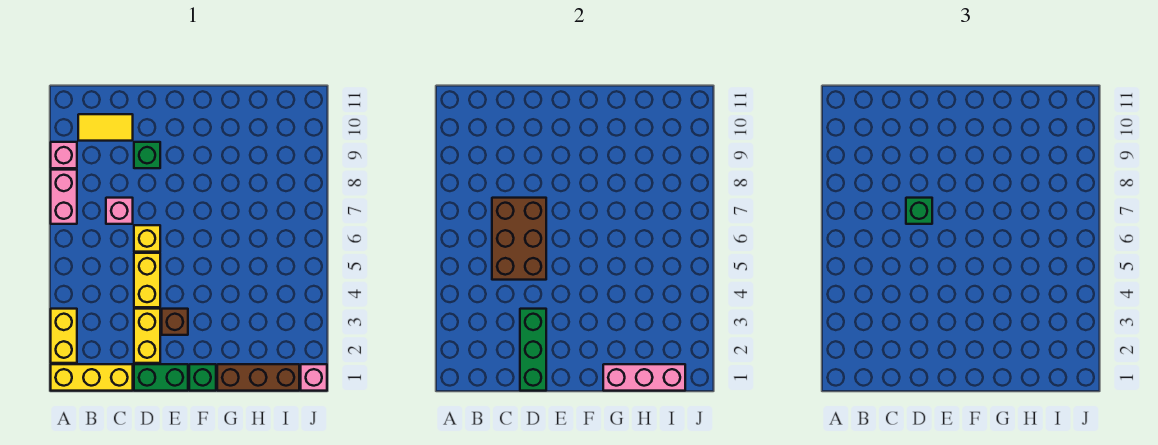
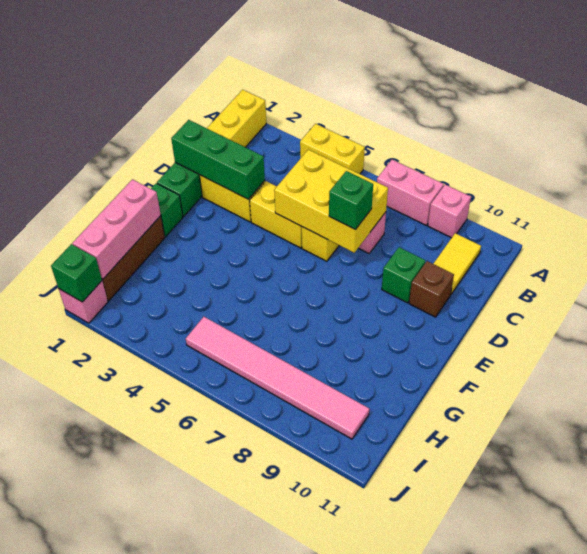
yellow 1x2 brick [51,309,77,363] -> yellow 1x2 brick moved to [300,124,365,174]
brown 2x3 brick [492,198,546,280] -> yellow 2x3 brick [274,150,388,253]
brown 1x1 brick [162,309,188,335] -> brown 1x1 brick moved to [409,261,454,317]
none -> pink 1x6 tile [186,317,369,439]
none -> green 1x1 brick [51,244,102,302]

